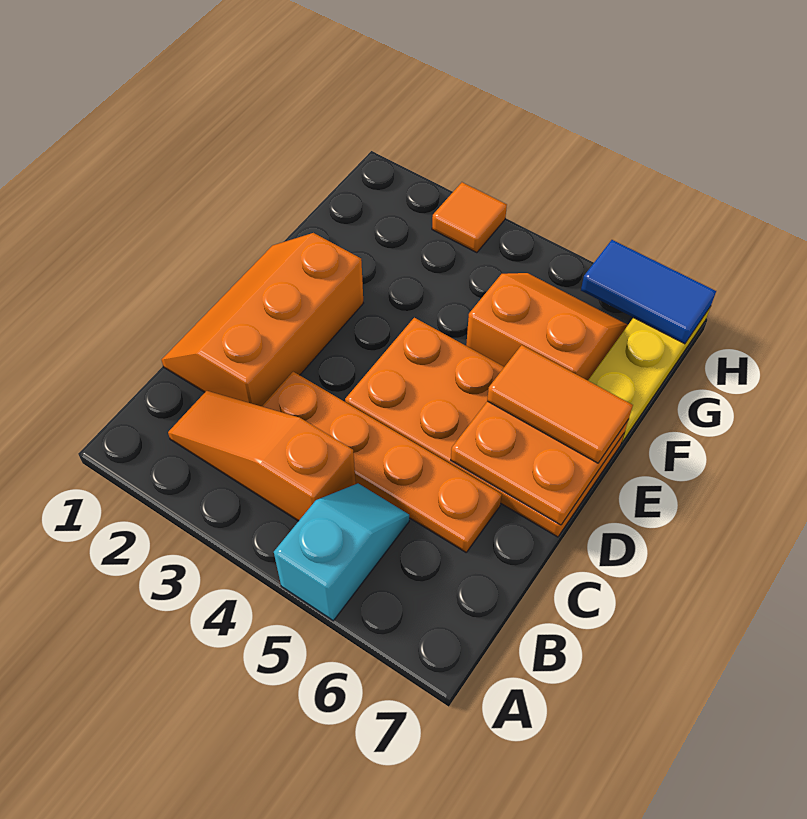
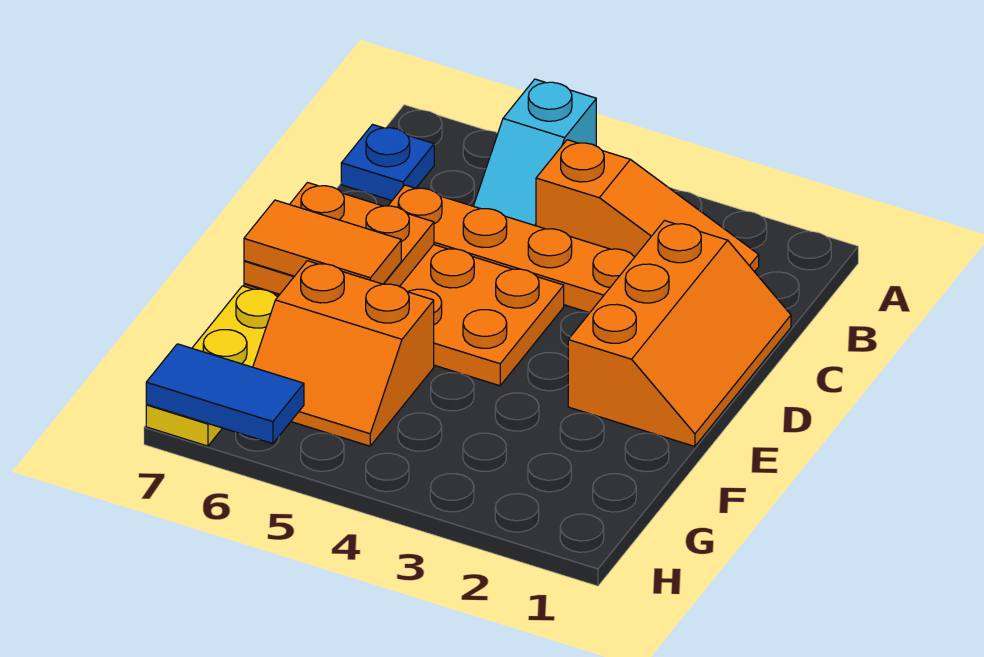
none -> blue 1x1 plate [341,125,434,200]
orange 1x1 tile [432,182,507,253] -> none

